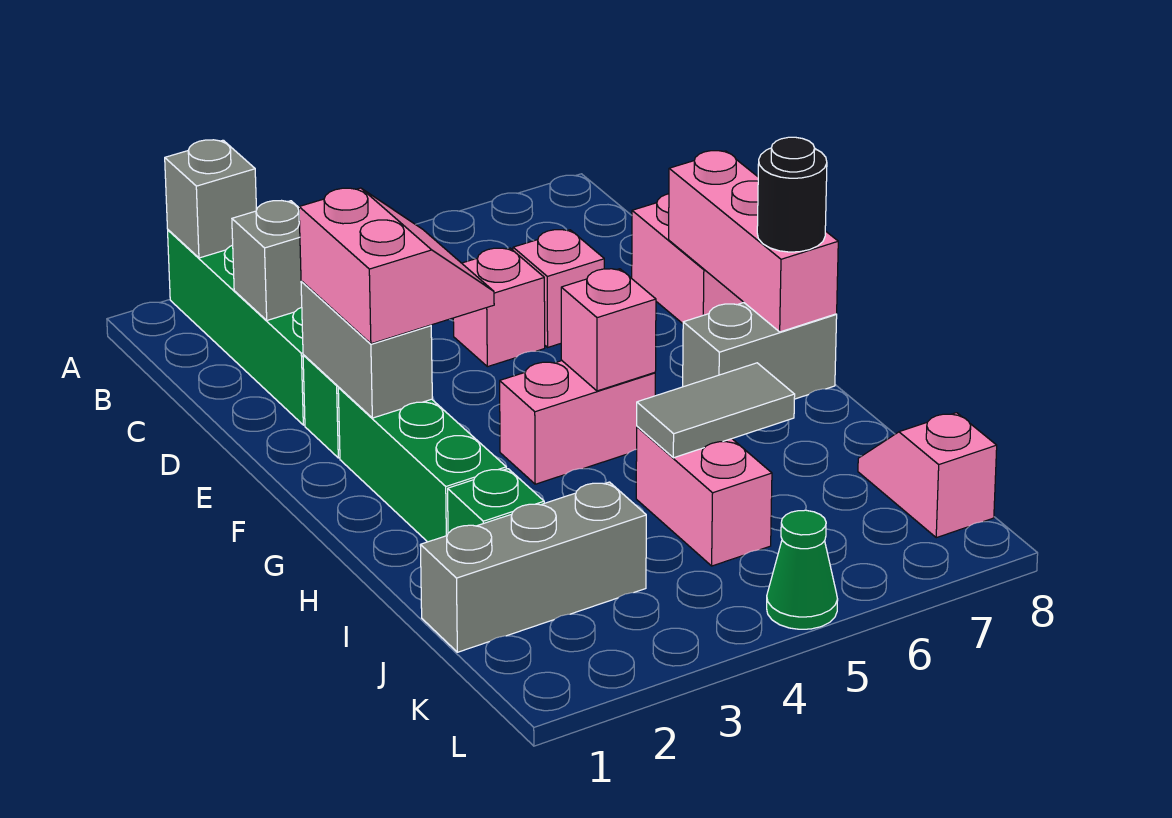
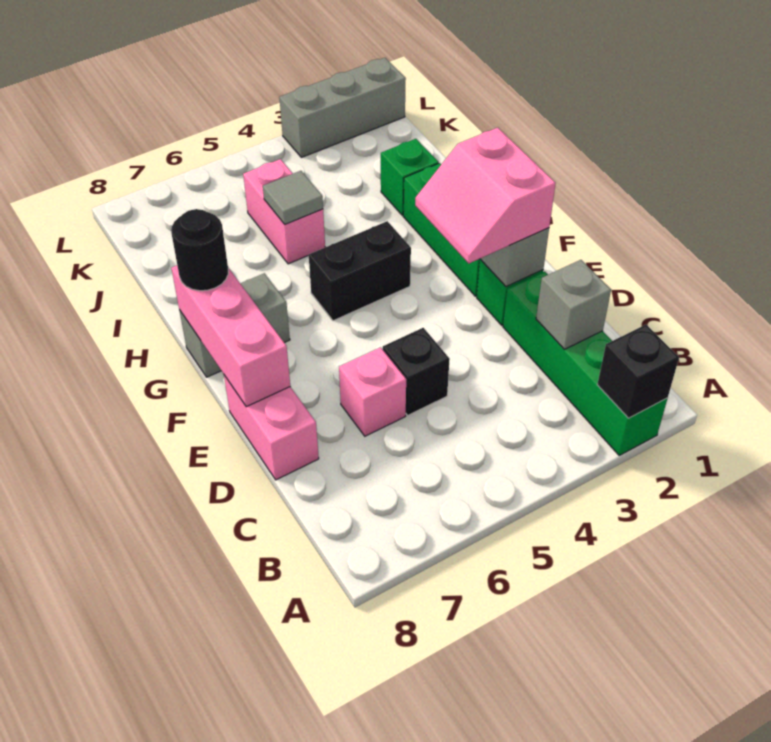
grey 1x1 brick [165,140,256,258] -> black 1x1 brick [597,325,679,418]
pink 1x1 brick [453,248,545,367] -> black 1x1 brick [383,328,450,415]
pink 1x2 brick [500,361,655,484] -> black 1x2 brick [309,221,411,321]
pink 1x1 brick [561,269,656,391] -> none
grey 1x2 tile [637,363,795,458] -> grey 1x1 tile [263,171,323,225]
grey 1x3 brick [420,482,646,652] -> grey 1x3 brick moved to [279,58,406,157]
pink 1x2 slope [858,413,997,538] -> none
green 1x1 cone [767,510,838,629] -> none

